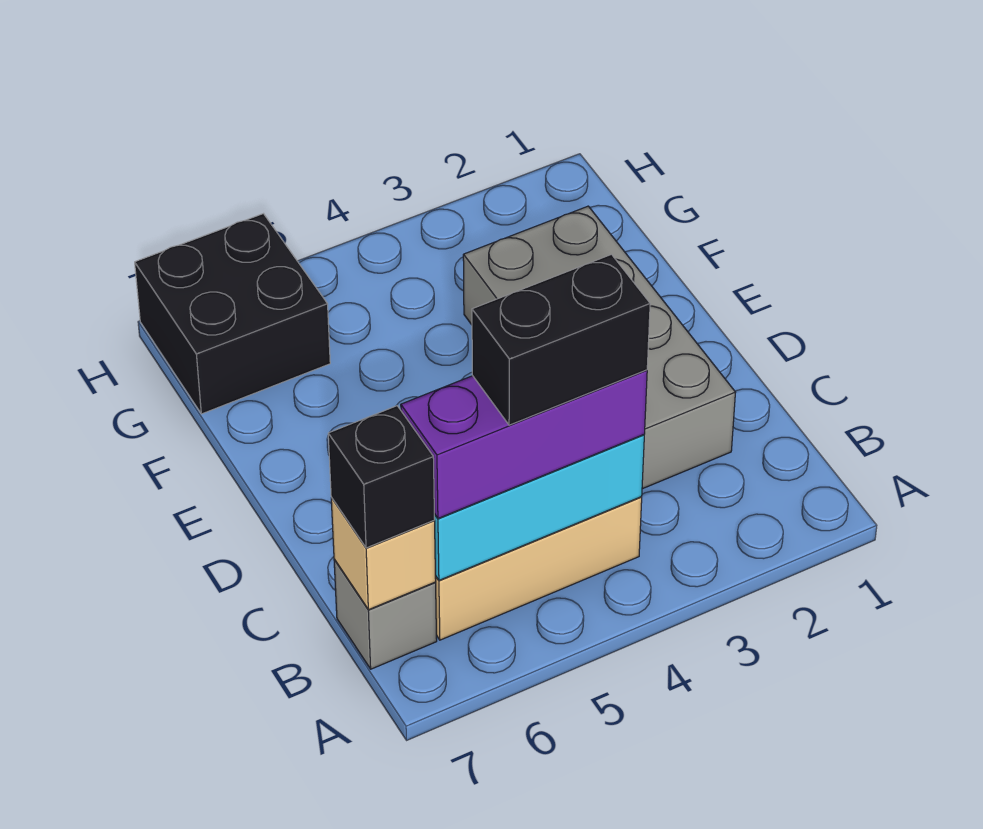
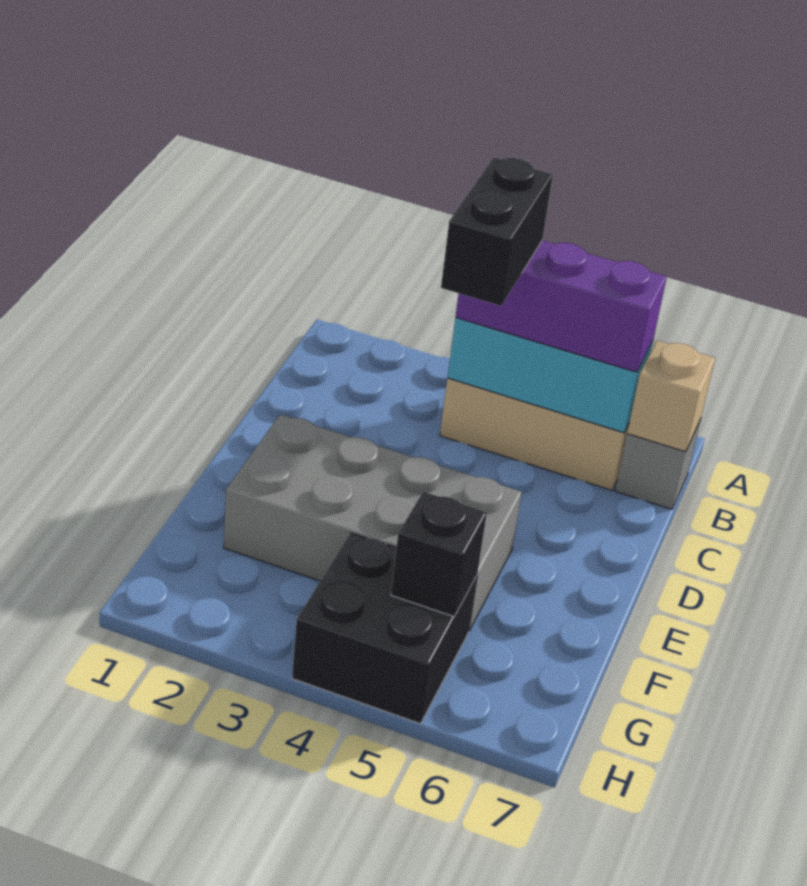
black 1x2 brick [472,254,650,425] -> black 1x2 brick turned to [441,158,553,306]
black 1x1 brick [328,406,435,548] -> black 1x1 brick moved to [391,492,487,617]
grey 2x4 brick [463,206,736,489] -> grey 2x4 brick turned to [224,414,522,630]
black 2x2 brick [135,214,330,414] -> black 2x2 brick moved to [292,533,477,724]

